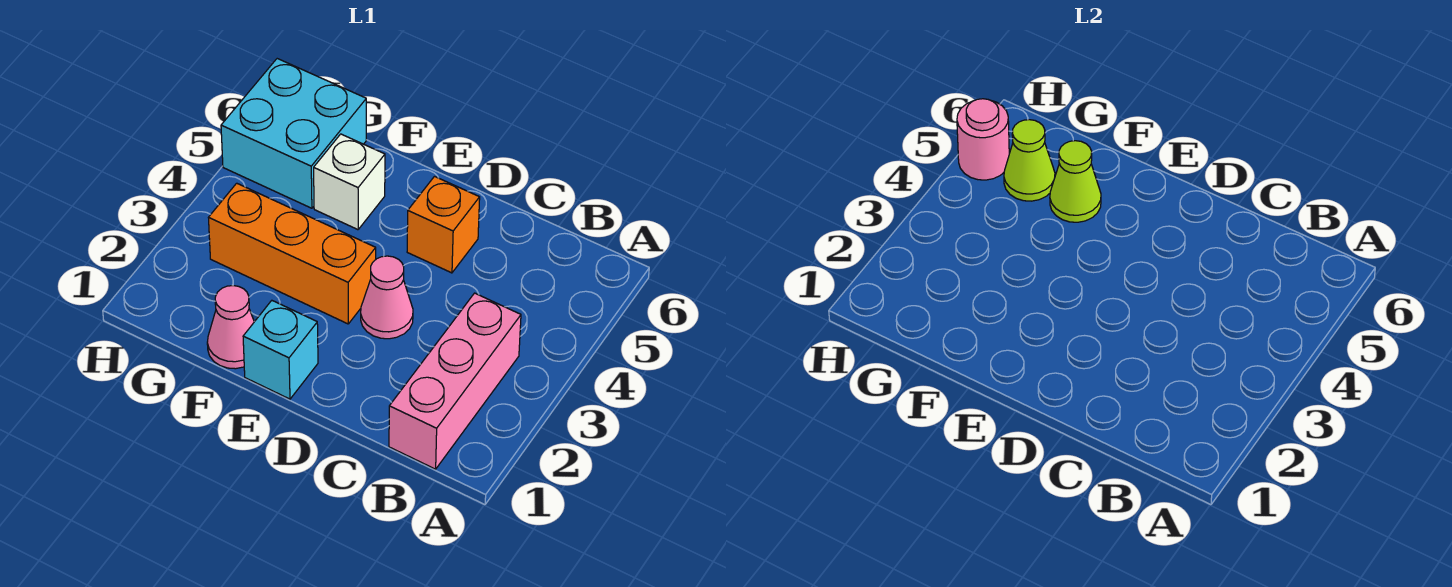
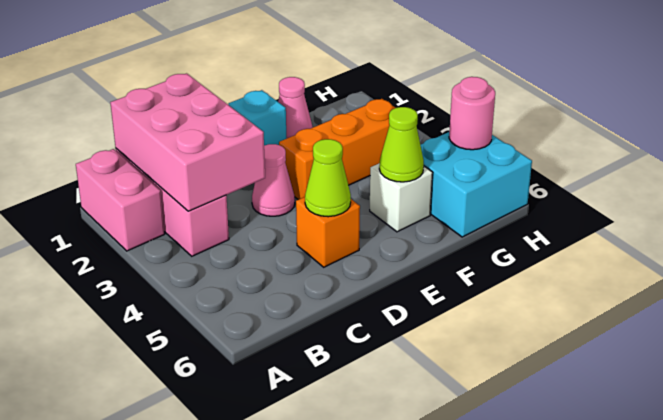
none -> pink 1x2 brick [76,149,165,251]
none -> pink 2x3 brick [110,73,265,211]
lime 1x1 cone [1004,120,1055,201] -> lime 1x1 cone moved to [305,139,351,217]

